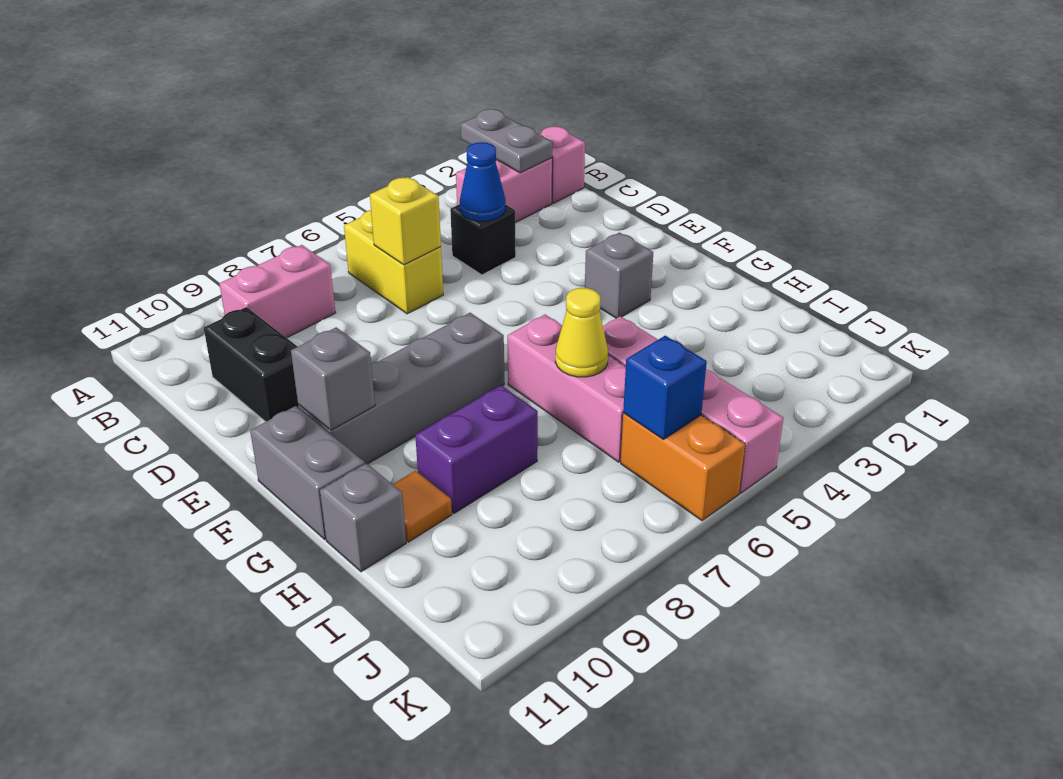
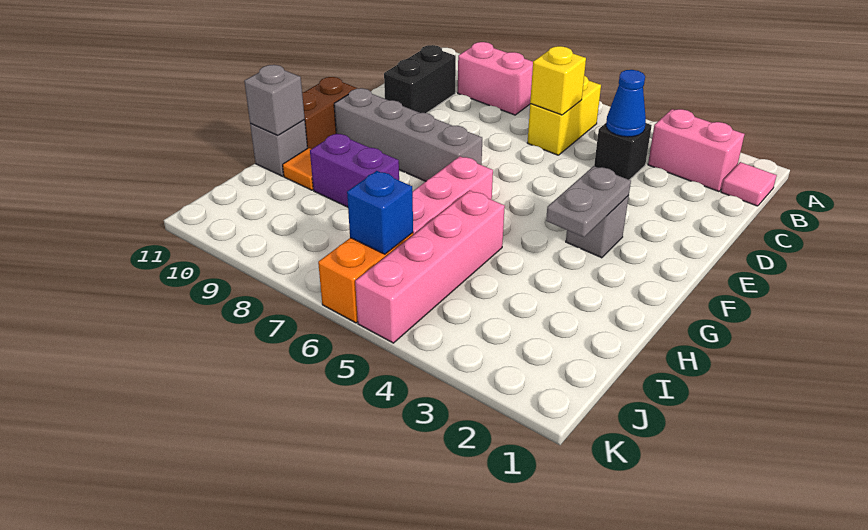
grey 1x2 plate [461,109,552,173] -> grey 1x2 plate moved to [546,166,631,237]
pink 1x1 brick [539,126,585,203] -> pink 1x1 tile [721,162,777,206]
grey 1x1 brick [291,327,375,430] -> grey 1x1 brick moved to [244,65,305,135]
grey 1x2 brick [250,406,365,539] -> brown 1x2 brick [302,77,357,149]
yellow 1x1 cone [555,288,608,377] -> none

